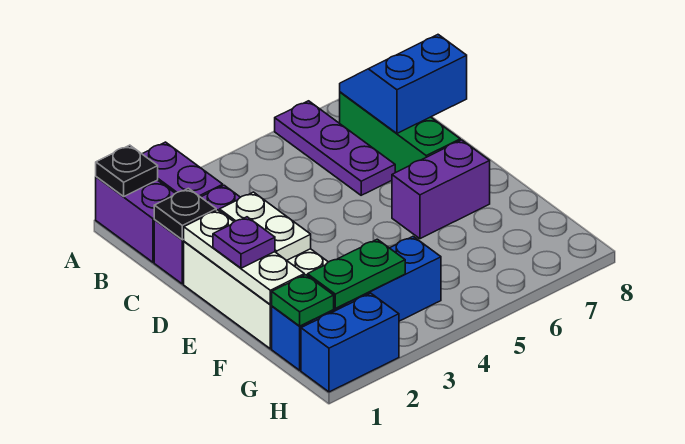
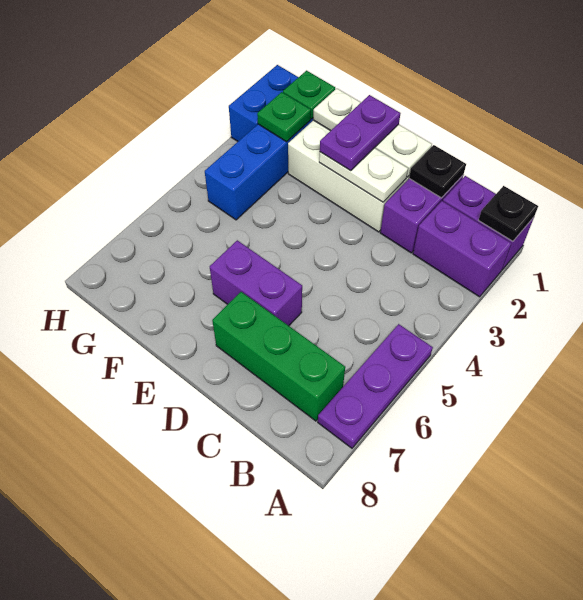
purple 1x3 plate [275,101,395,195] -> purple 1x3 plate turned to [318,324,433,448]
blue 2x2 slope [340,35,467,133] -> none
purple 1x1 plate [213,217,275,268] -> purple 1x2 plate [320,95,401,171]
purple 1x2 brick [392,140,490,239] -> purple 1x2 brick turned to [210,240,302,326]
green 1x2 plate [308,239,405,308] -> green 1x1 plate [257,92,311,142]

